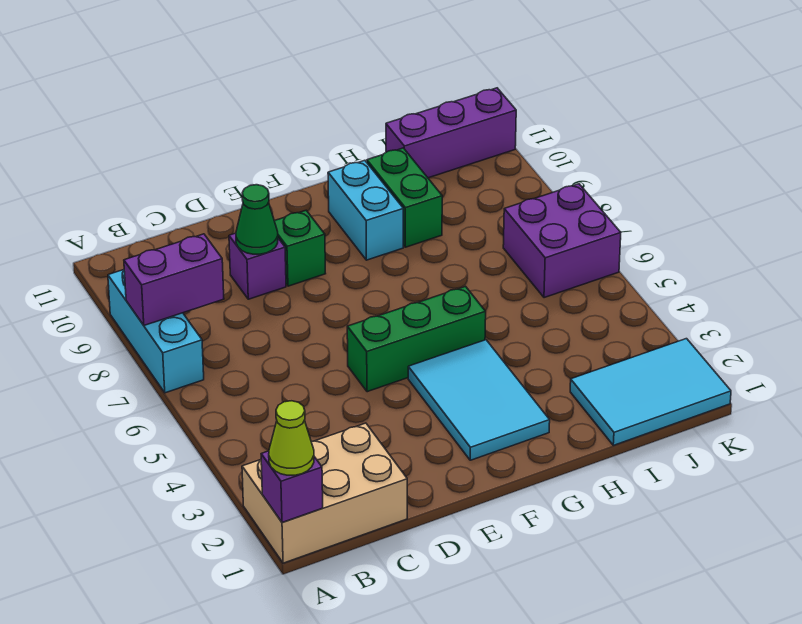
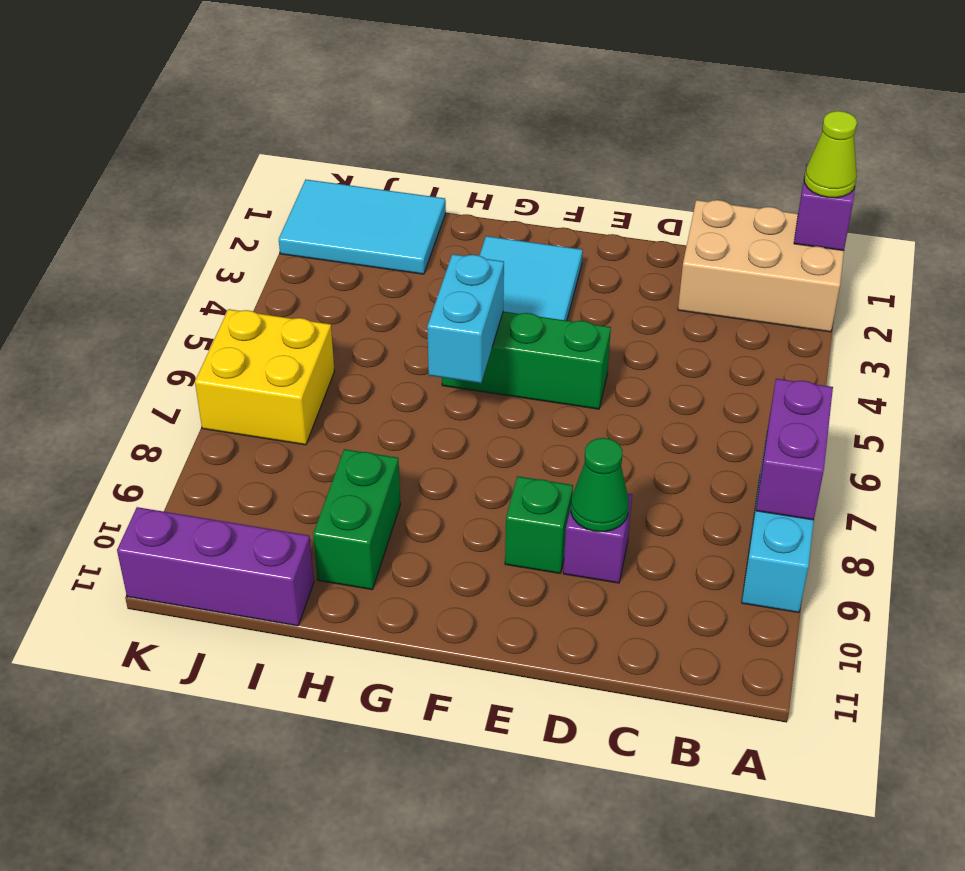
purple 1x2 brick [124,234,224,325] -> purple 1x2 brick turned to [756,379,833,520]
cyan 1x2 brick [328,160,403,260] -> cyan 1x2 brick moved to [427,254,504,383]
purple 2x2 brick [503,184,621,298] -> yellow 2x2 brick [195,309,334,445]

